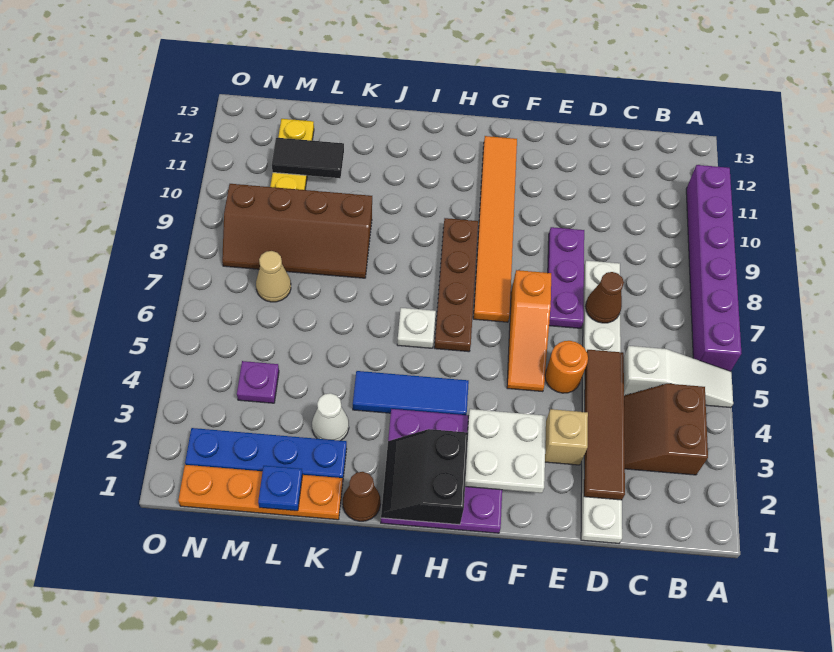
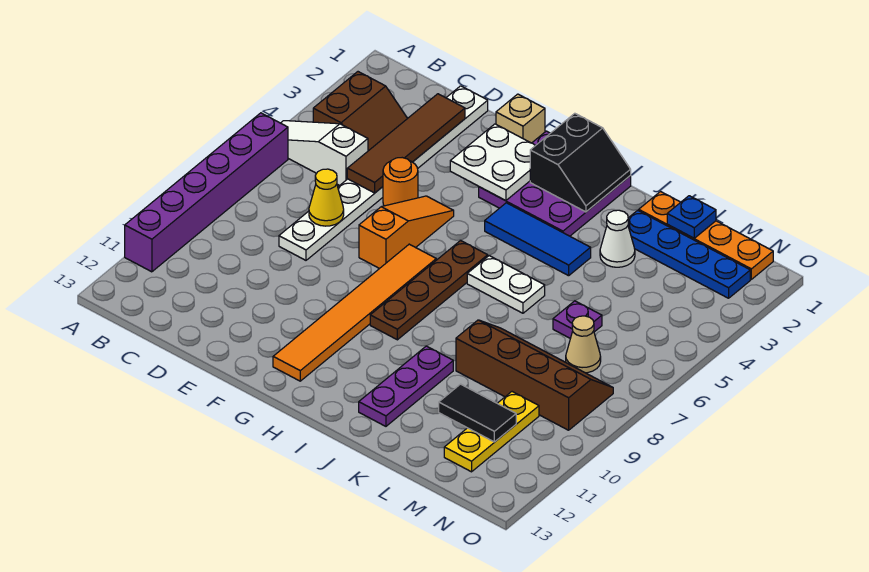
brown 1x1 cone [585,272,624,323] -> yellow 1x1 cone [309,169,344,226]
tan 1x1 brick [545,409,588,465] -> tan 1x1 brick moved to [496,94,545,143]
purple 1x3 plate [548,227,584,328] -> purple 1x3 plate moved to [359,346,453,426]
white 1x1 plate [397,308,436,348] -> white 1x2 plate [467,256,545,313]
brown 1x1 cone [343,472,381,521] -> none
purple 1x1 plate [237,361,279,403] -> purple 1x1 plate moved to [553,301,602,338]

